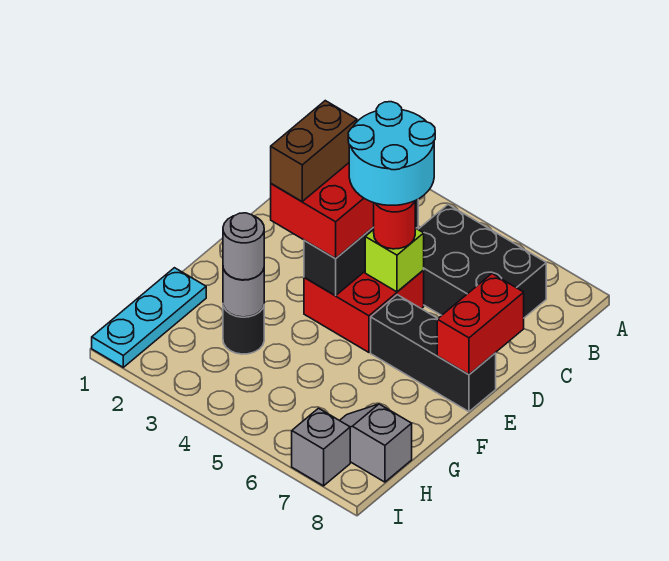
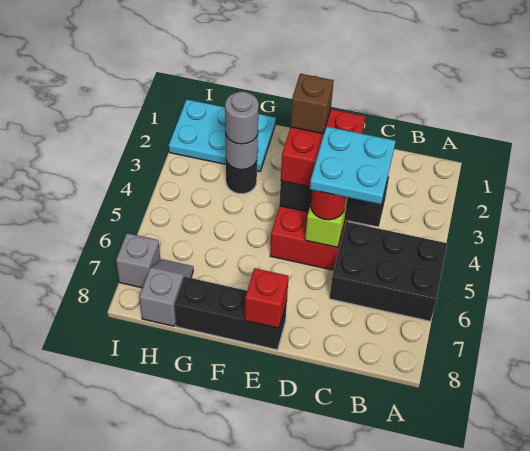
black 2x3 brick [418,205,546,318] -> black 2x3 brick turned to [329,222,447,321]
cyan 2x2 round brick [348,102,435,205] -> cyan 2x2 plate [310,126,395,204]
brown 1x2 brick [271,101,357,201] -> brown 1x1 brick [290,74,334,134]
red 1x2 brick [437,274,524,375] -> red 1x1 brick [245,268,289,328]
black 1x3 brick [371,295,496,412] -> black 1x3 brick turned to [174,277,287,350]
cyan 1x3 plate [92,268,206,367] -> cyan 2x3 plate [169,99,276,172]

